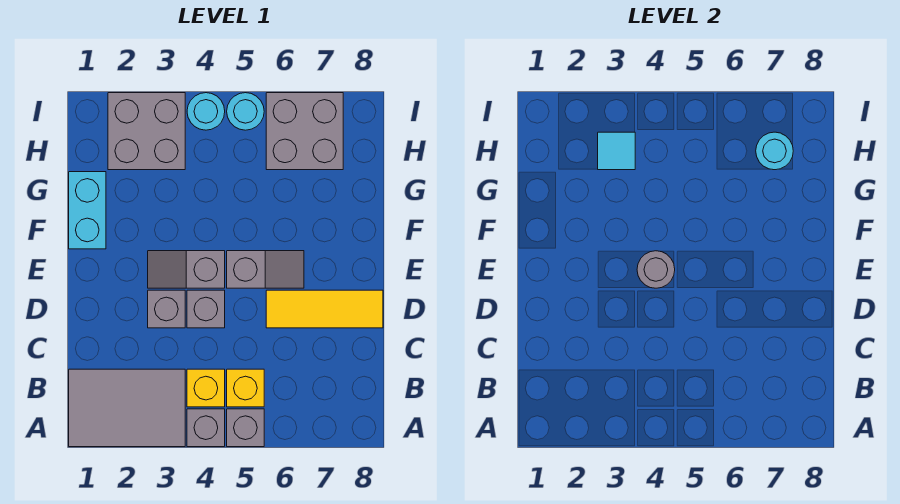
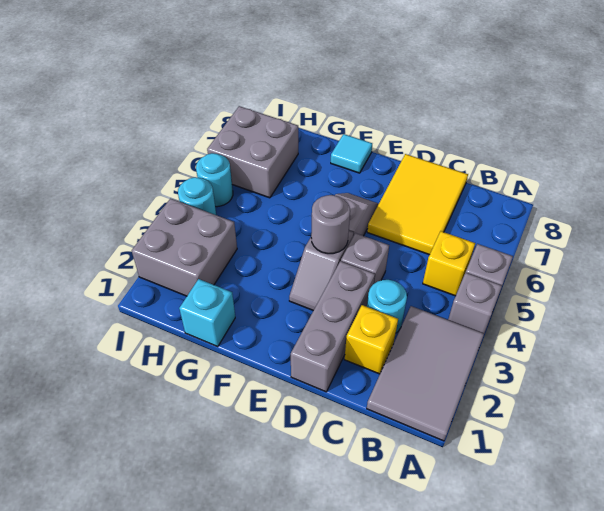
yellow 1x1 brick [187,369,225,407] -> yellow 1x1 brick moved to [344,305,398,374]
grey 1x1 brick [148,290,185,328] -> grey 1x3 brick [291,261,375,392]
yellow 1x3 tile [266,290,383,328] -> yellow 2x3 tile [367,154,468,255]
cyan 1x2 brick [69,172,106,249] -> cyan 1x1 brick [179,279,235,347]
cyan 1x1 tile [598,132,635,170] -> cyan 1x1 tile moved to [331,134,372,173]
cyan 1x1 round brick [756,132,793,170] -> cyan 1x1 round brick moved to [367,280,407,333]

